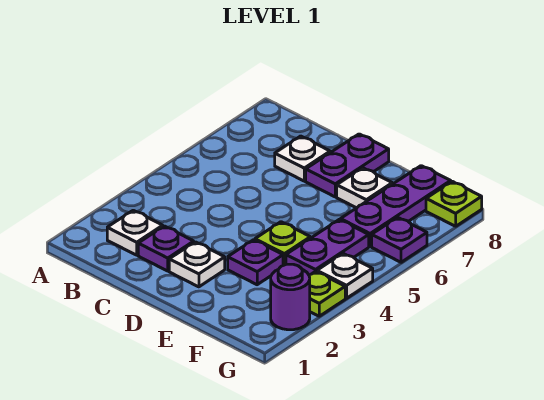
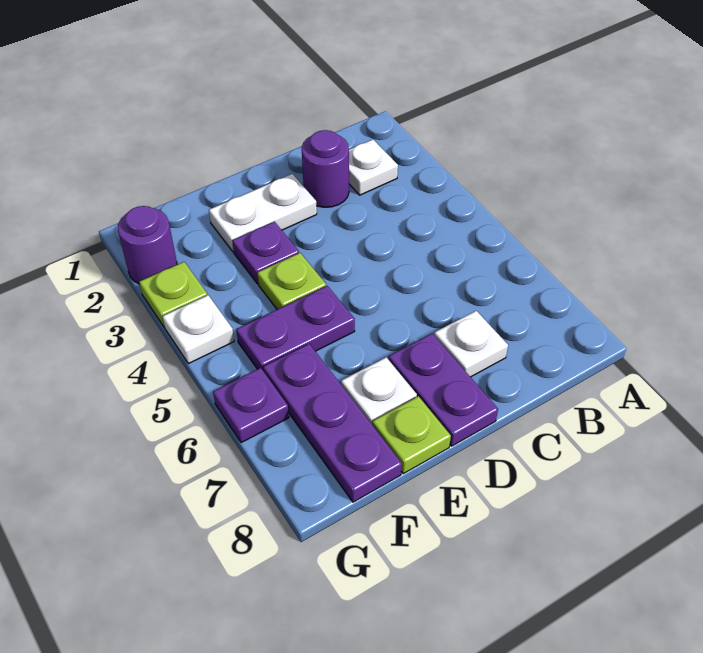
purple 1x1 plate [138,226,194,271] -> purple 1x1 round brick [302,130,349,207]
white 1x1 plate [169,242,225,287] -> white 1x2 plate [209,174,317,252]
purple 1x2 plate [286,220,369,275] -> purple 1x2 plate turned to [236,286,355,371]
lime 1x1 plate [426,181,482,226] -> lime 1x1 plate moved to [372,396,451,474]

